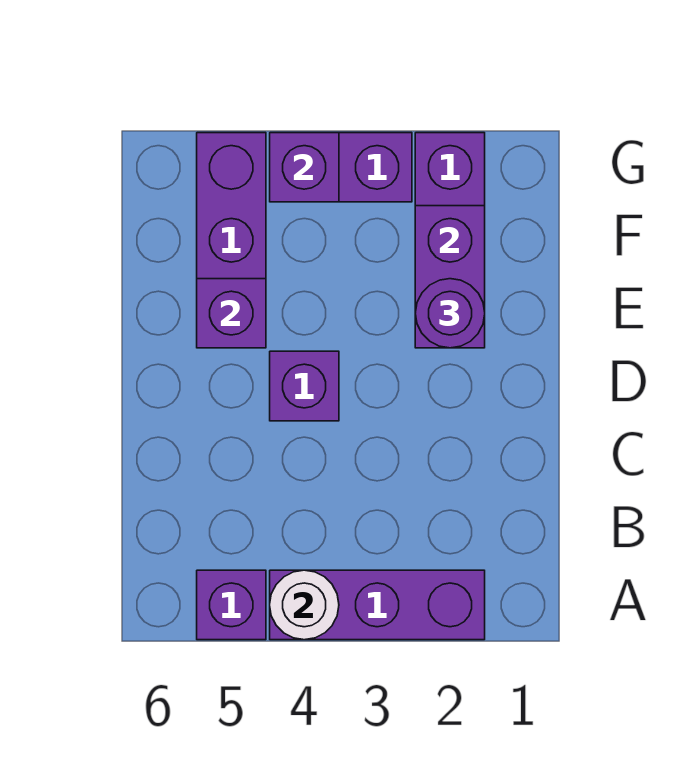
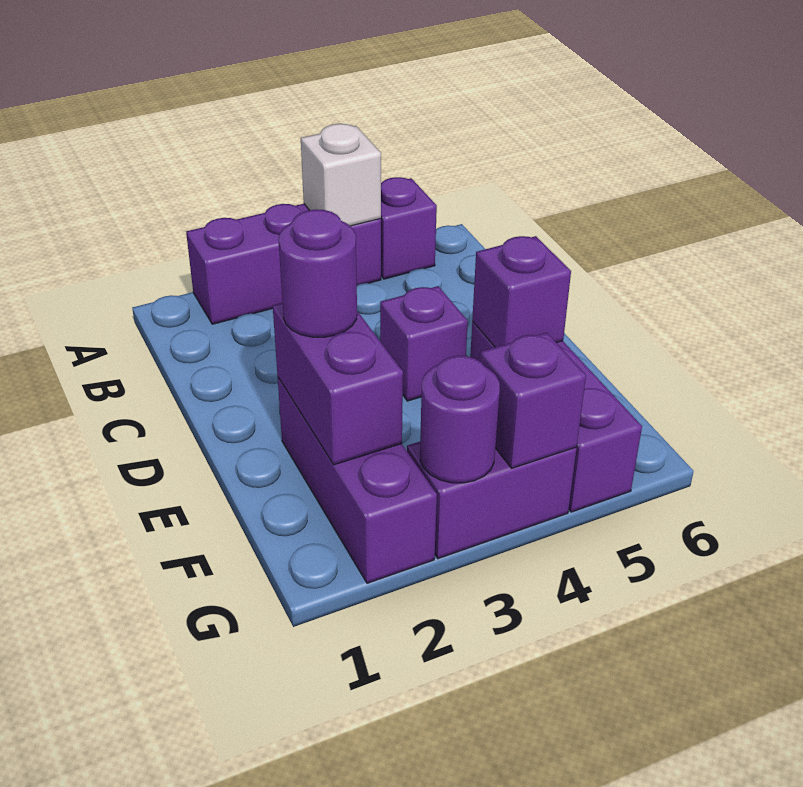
white 1x1 round brick [270,570,339,640] -> white 1x1 brick [301,124,381,226]
none -> purple 1x1 round brick [420,356,500,483]

